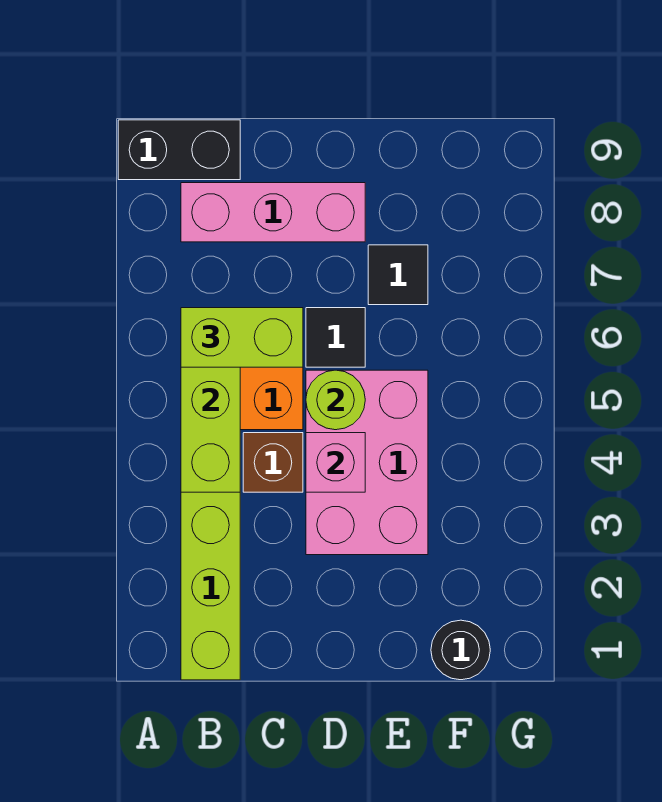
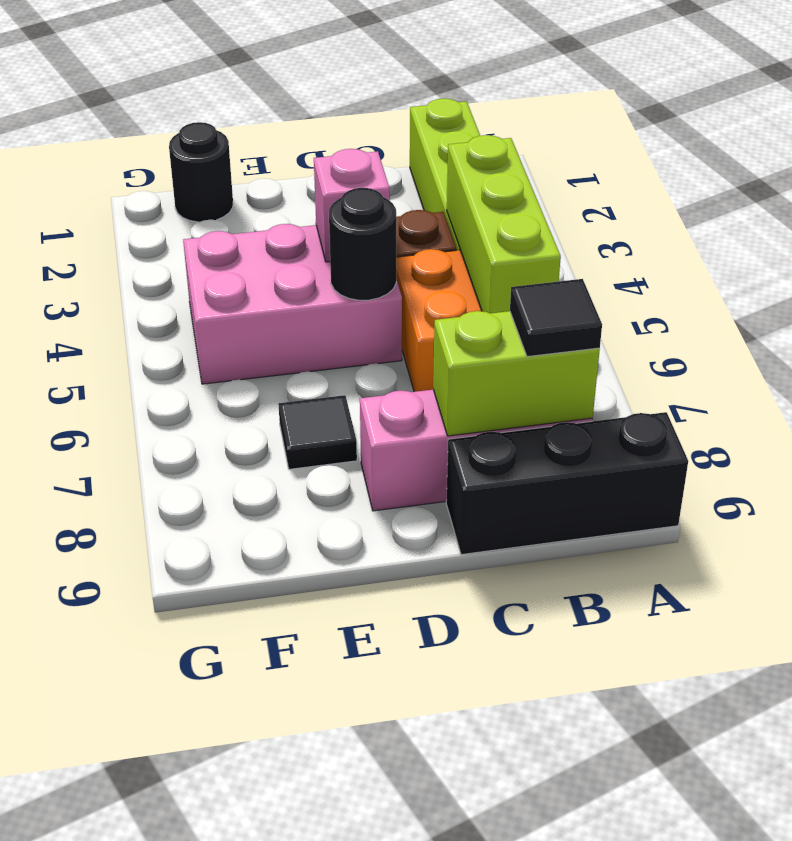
black 1x2 brick [118,120,240,180] -> black 1x3 brick [446,412,688,555]
lime 1x2 brick [181,308,303,367] -> lime 1x2 brick moved to [433,311,600,436]
pink 2x3 brick [306,370,428,555] -> pink 2x3 brick turned to [183,224,402,384]
lime 1x1 round brick [306,370,365,430] -> black 1x1 round brick [329,188,396,300]
black 1x1 tile [306,308,365,367] -> black 1x1 tile moved to [510,279,602,357]

